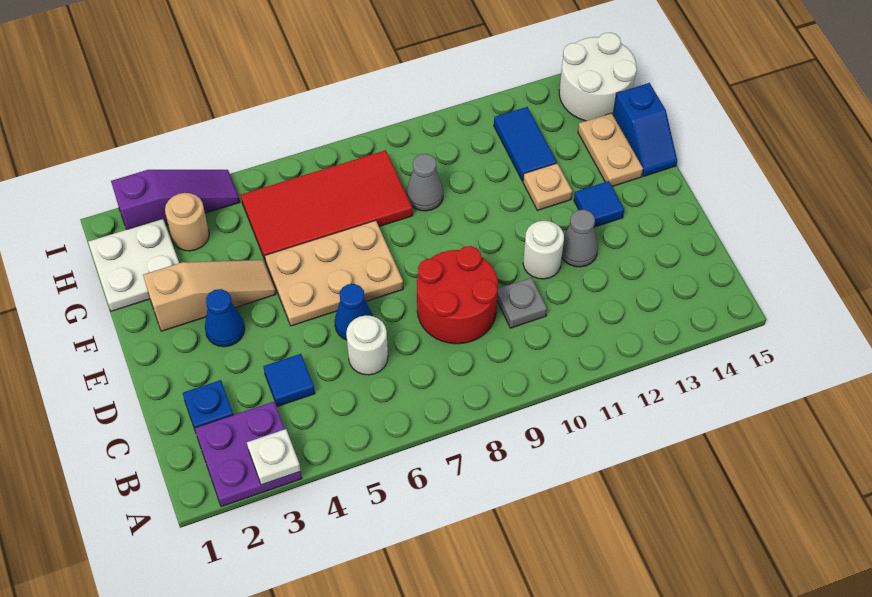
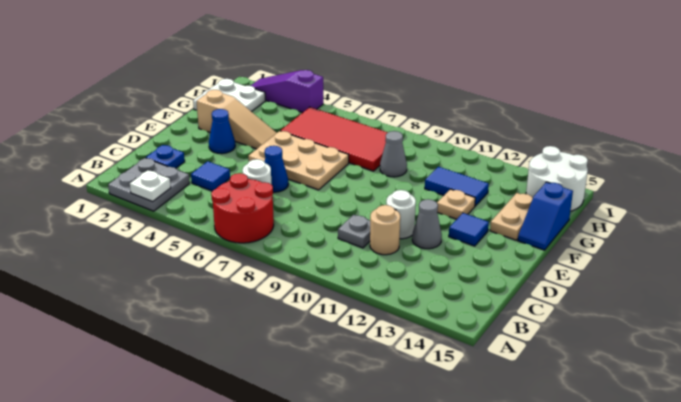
purple 2x2 plate [195,402,302,507] -> grey 2x2 plate [108,158,190,211]
red 2x2 round brick [417,246,498,344] -> red 2x2 round brick moved to [211,173,274,243]
blue 1x2 tile [494,107,557,181] -> blue 1x2 tile turned to [425,167,489,206]
tan 1x1 round brick [165,193,209,251] -> tan 1x1 round brick moved to [370,205,400,255]
purple 1x3 slope [111,170,240,229] -> purple 1x3 slope turned to [251,70,323,113]

